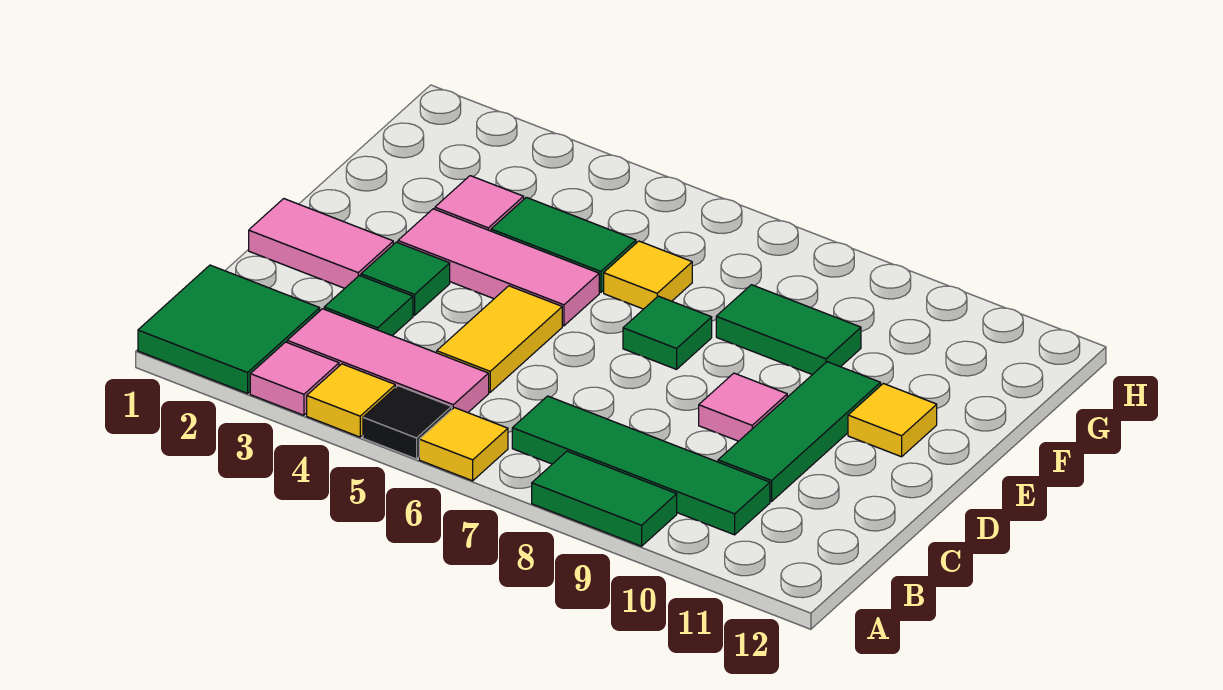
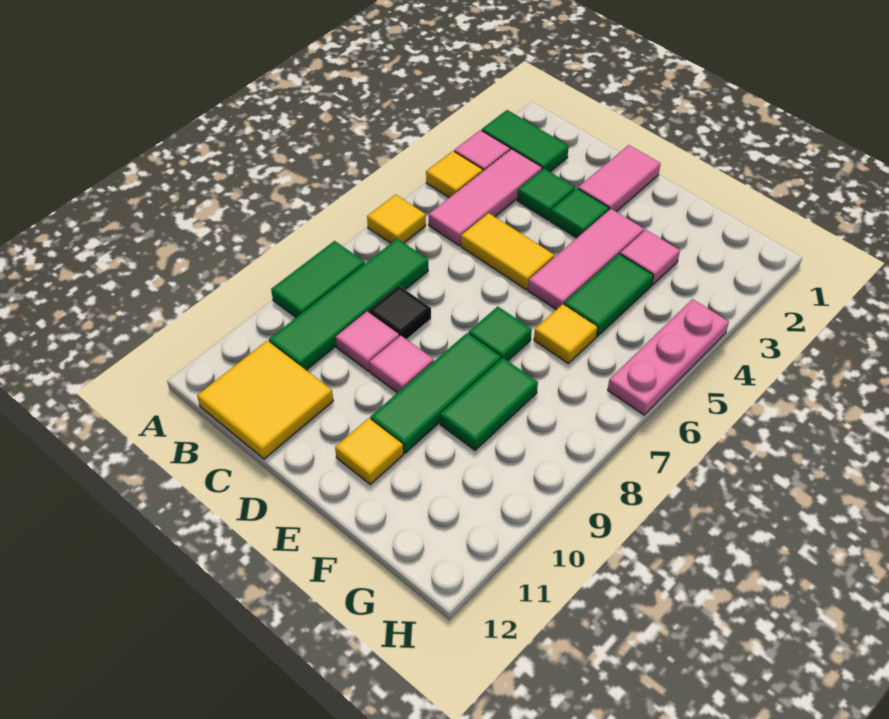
green 2x2 tile [138,265,320,393] -> green 1x2 tile [482,110,569,172]
black 1x1 tile [363,386,452,459] -> black 1x1 tile moved to [369,286,431,339]
none -> yellow 2x2 tile [197,341,333,459]
none -> pink 1x1 tile [336,312,399,371]
green 1x3 tile [718,362,881,501] -> green 1x3 tile turned to [370,333,501,453]
none -> pink 1x3 plate [608,299,729,415]

